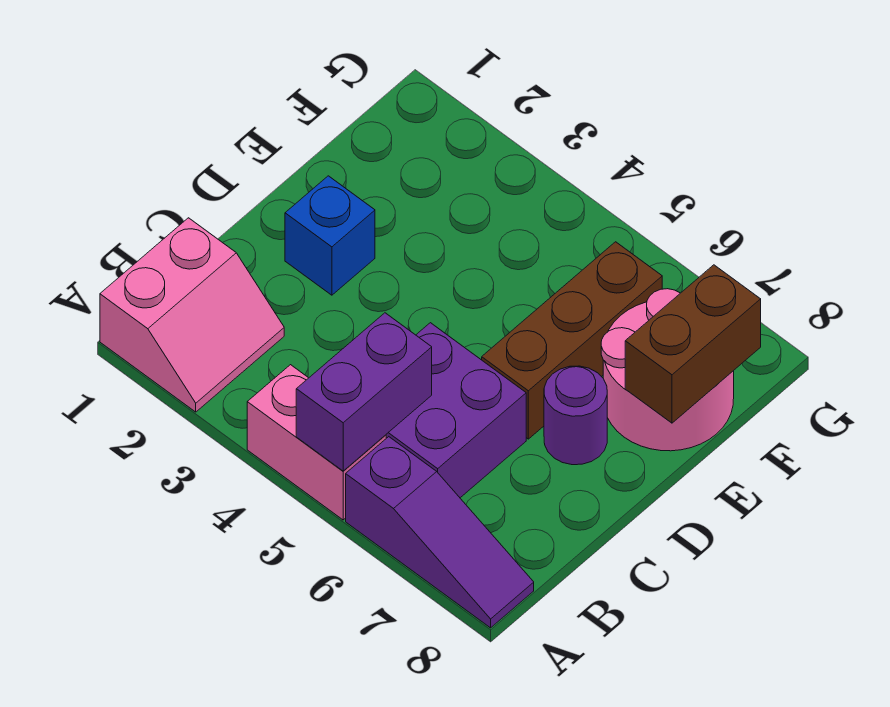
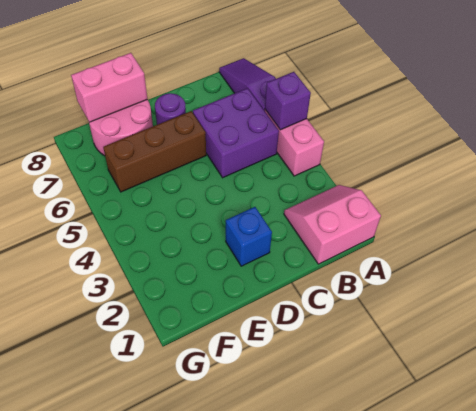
purple 1x2 brick [296,313,432,471] -> purple 1x1 brick [265,72,311,130]
brown 1x2 brick [625,265,761,423] -> pink 1x2 brick [71,53,147,122]

